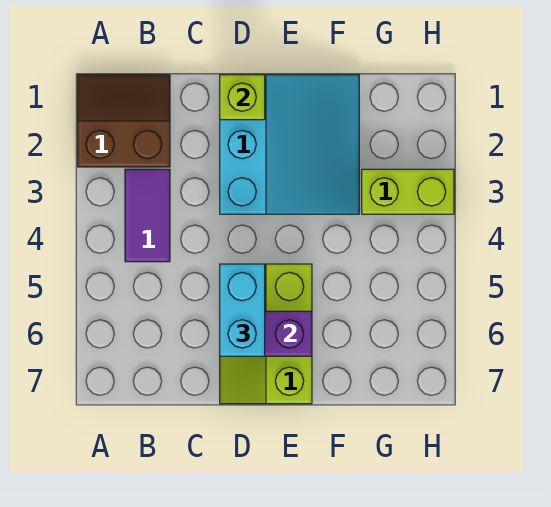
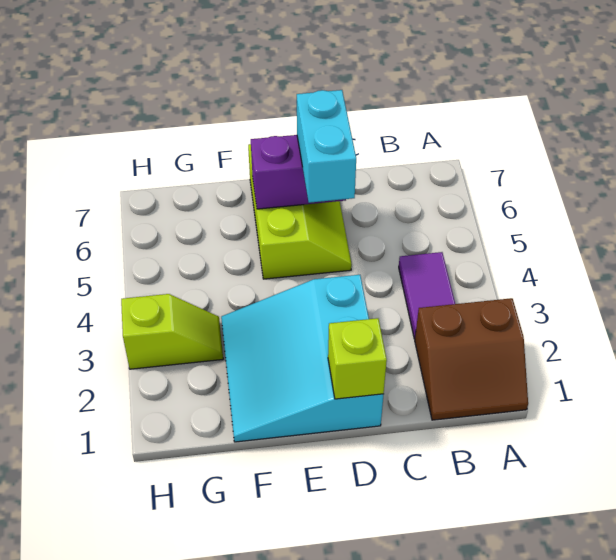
lime 1x2 brick [362,169,454,214] -> lime 1x2 slope [121,294,223,369]

